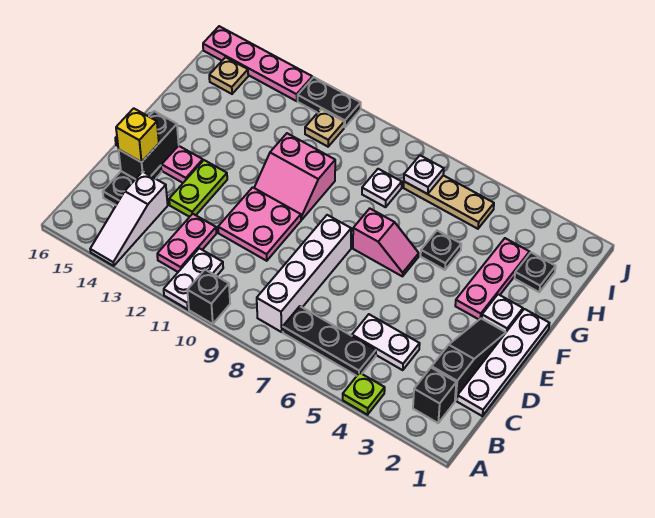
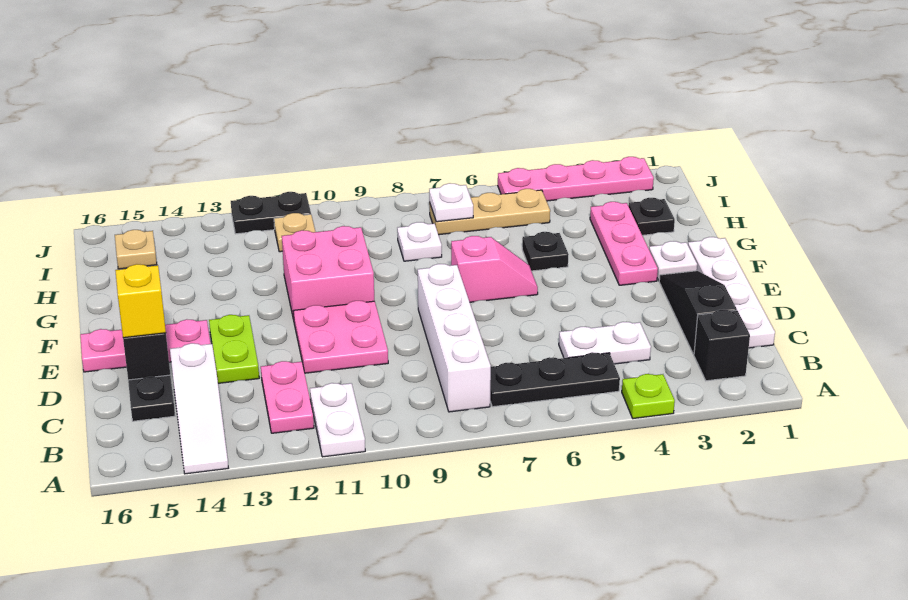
black 1x1 brick [187,270,230,324] -> none
pink 2x2 slope [254,133,335,220] -> pink 2x2 brick [282,226,374,320]
pink 1x4 plate [203,26,312,101] -> pink 1x4 plate moved to [498,157,654,201]

